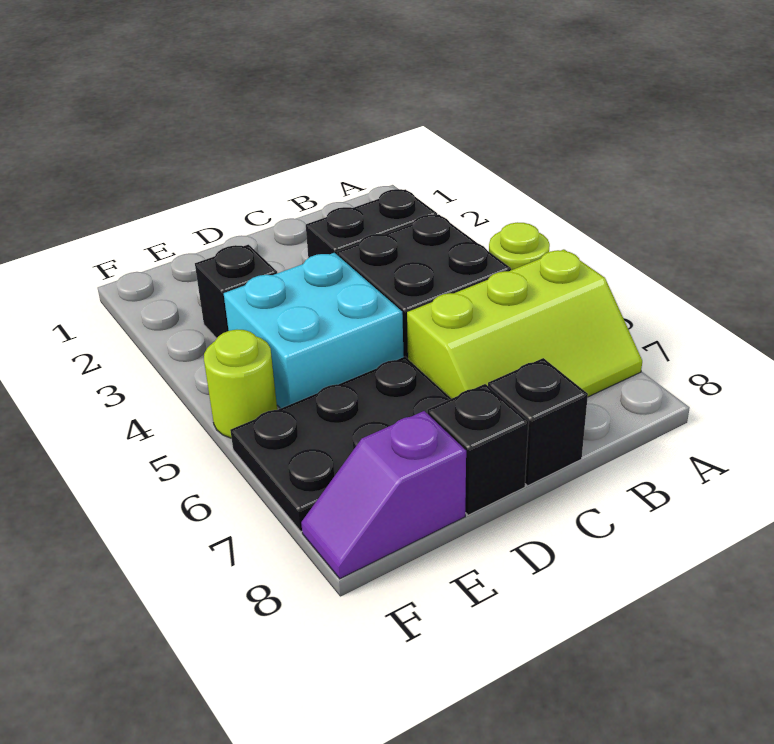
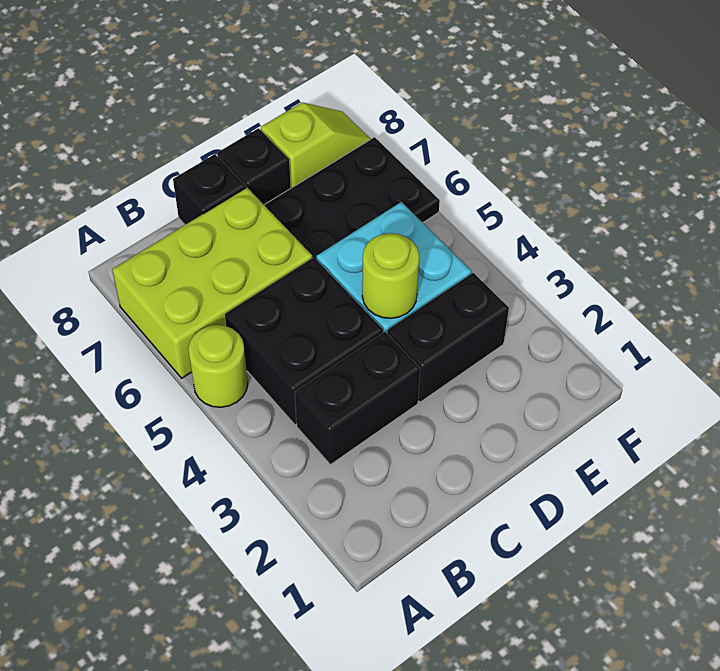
lime 2x3 slope [407,249,642,399] -> lime 2x3 brick [112,188,313,378]
black 1x1 brick [195,245,277,338] -> black 1x2 brick [387,273,509,402]
purple 1x2 slope [301,411,466,579] -> lime 1x2 slope [261,103,371,188]
lime 1x1 round brick [204,330,277,438] -> lime 1x1 round brick moved to [362,233,419,318]

